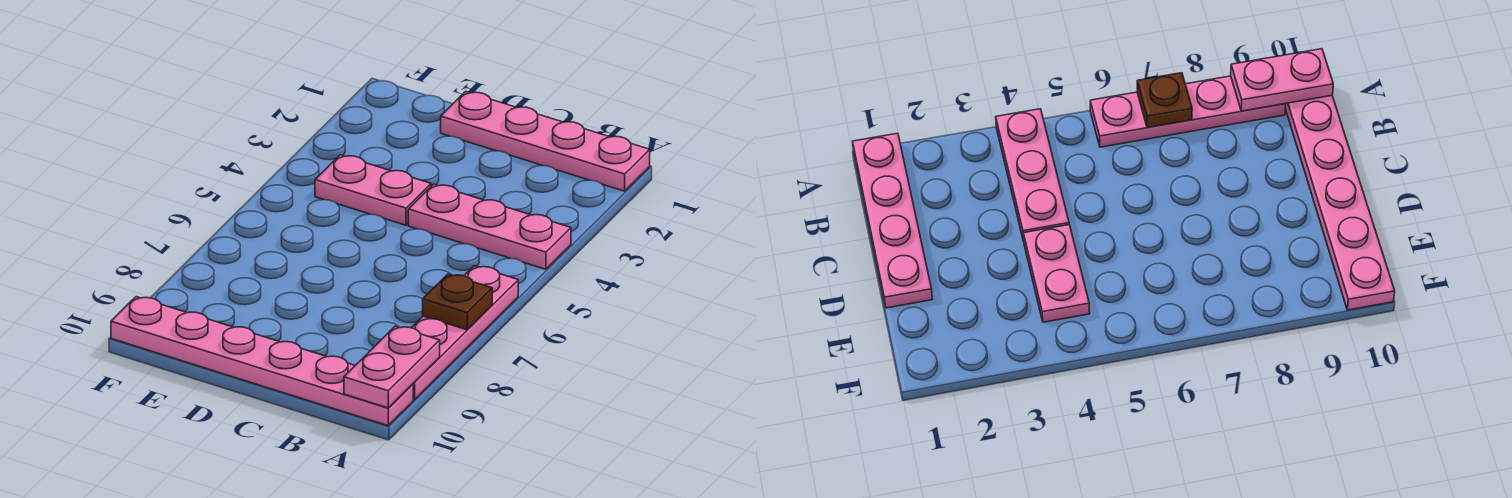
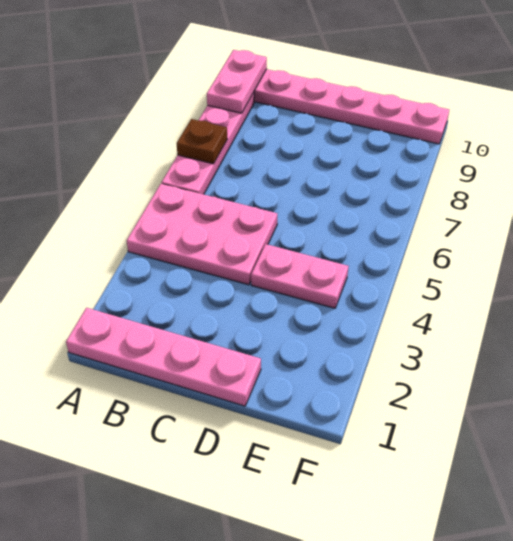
pink 1x3 plate [408,184,571,269] -> pink 2x3 plate [127,184,277,285]

